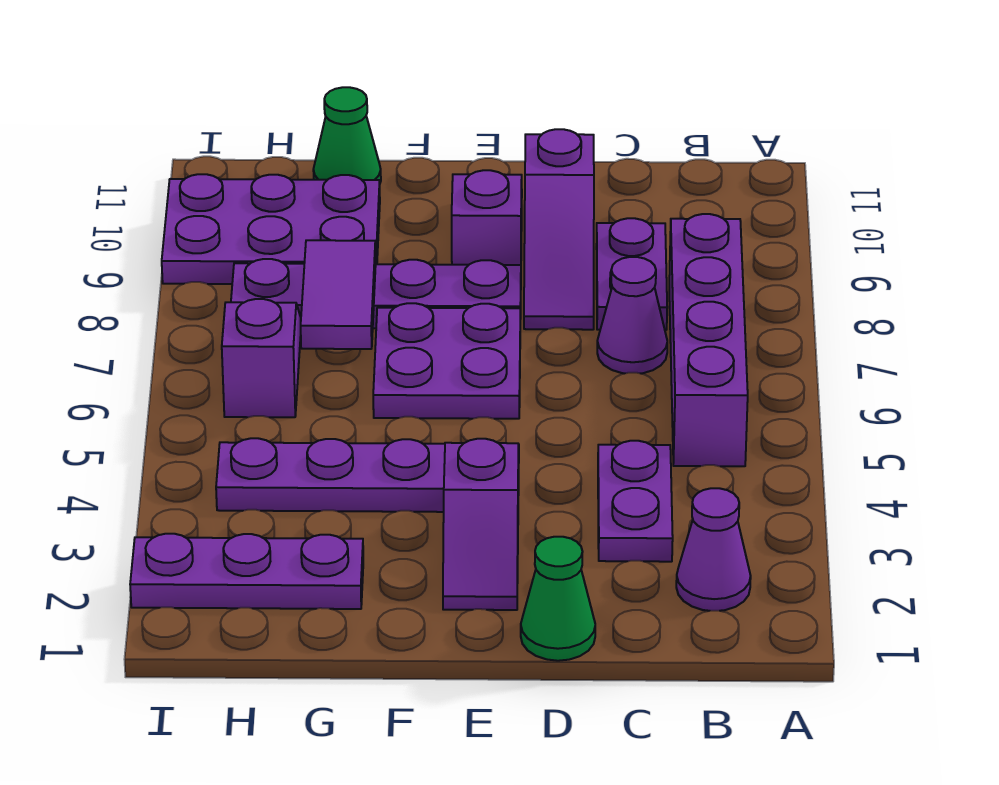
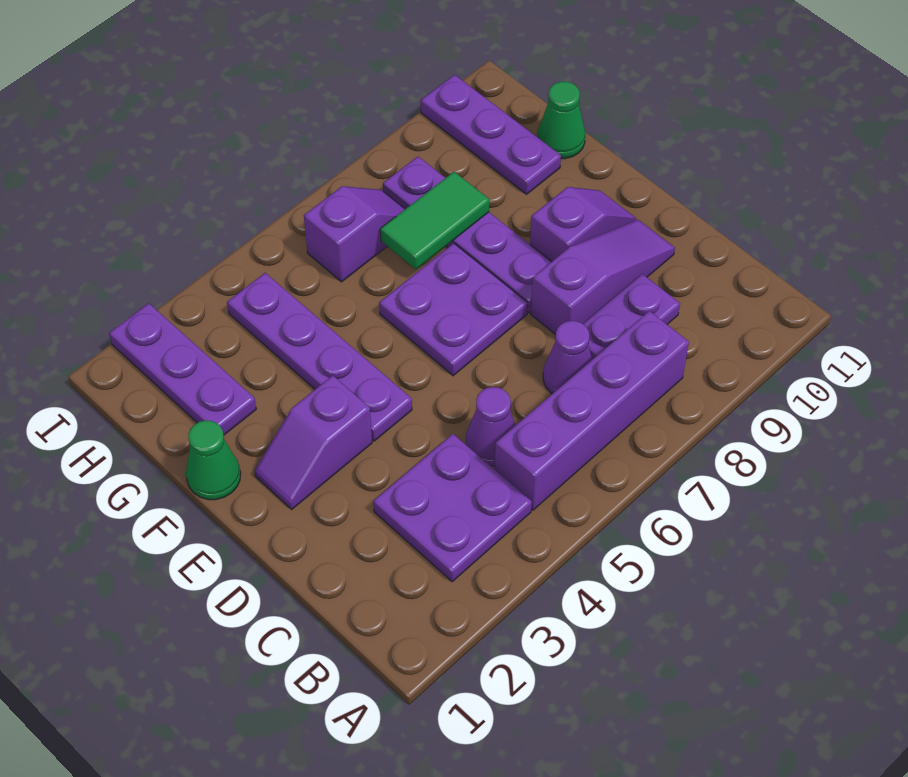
purple 1x1 cone [676,488,751,611] -> purple 1x1 cone moved to [466,387,515,466]
purple 1x2 plate [598,441,673,562] -> purple 2x2 plate [373,434,532,582]
green 1x1 cone [521,537,595,661] -> green 1x1 cone moved to [186,420,241,500]
purple 1x3 slope [524,129,594,330] -> purple 1x3 slope turned to [531,220,675,335]
purple 1x2 tile [301,240,376,349] -> green 1x2 tile [380,172,489,269]
purple 2x3 plate [162,174,380,284] -> purple 1x3 plate [421,75,561,194]

